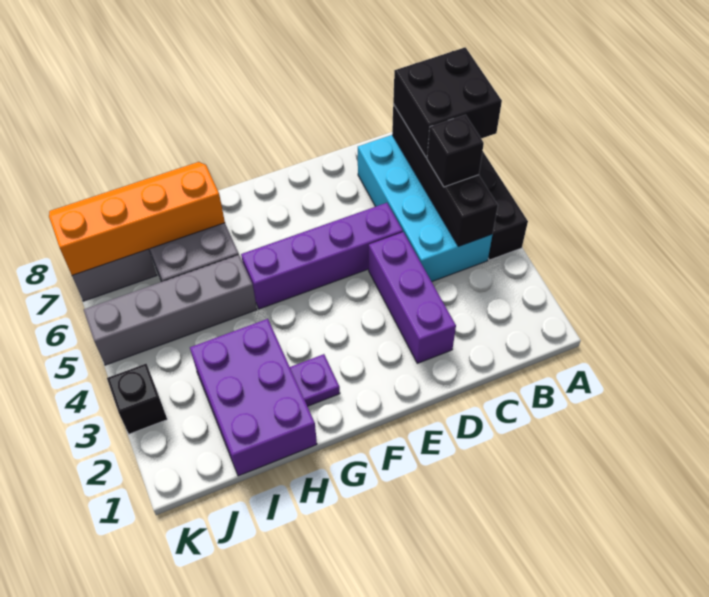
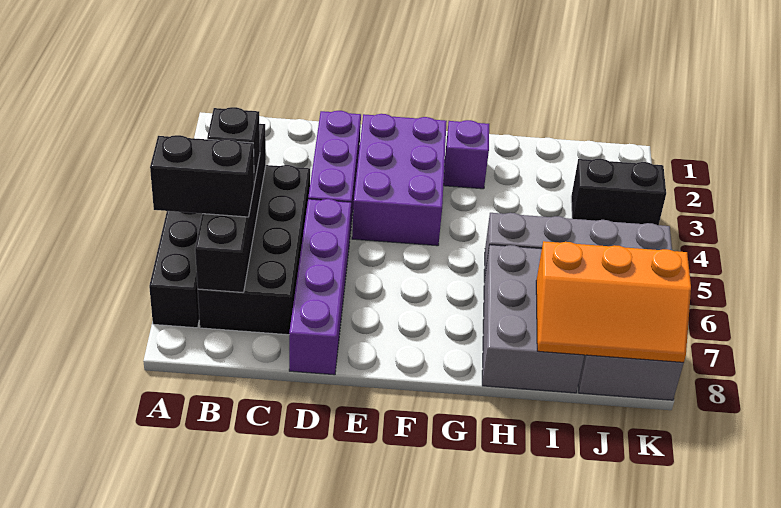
black 2x2 brick [393,47,502,158] -> black 1x2 brick [150,135,254,217]
cyan 2x4 brick [358,135,492,282] -> black 2x4 brick [198,165,310,335]
purple 1x4 brick [241,203,403,309] -> purple 1x4 brick turned to [289,199,351,375]
purple 1x1 plate [290,354,340,406] -> purple 1x1 brick [444,120,489,189]
purple 2x3 brick [190,319,317,476] -> purple 2x3 brick moved to [352,114,447,246]
orange 2x4 slope [49,162,225,275] -> orange 2x3 slope [536,241,691,362]
black 1x1 brick [107,364,167,434] -> black 1x2 brick [571,159,666,225]

